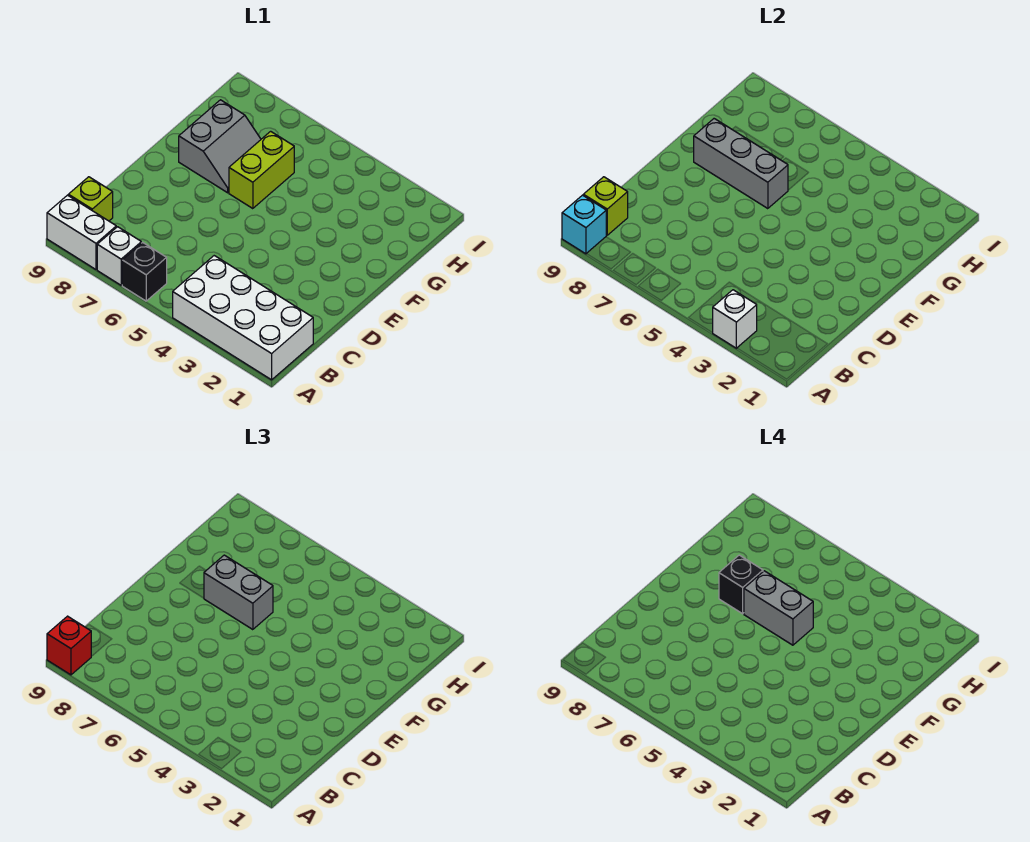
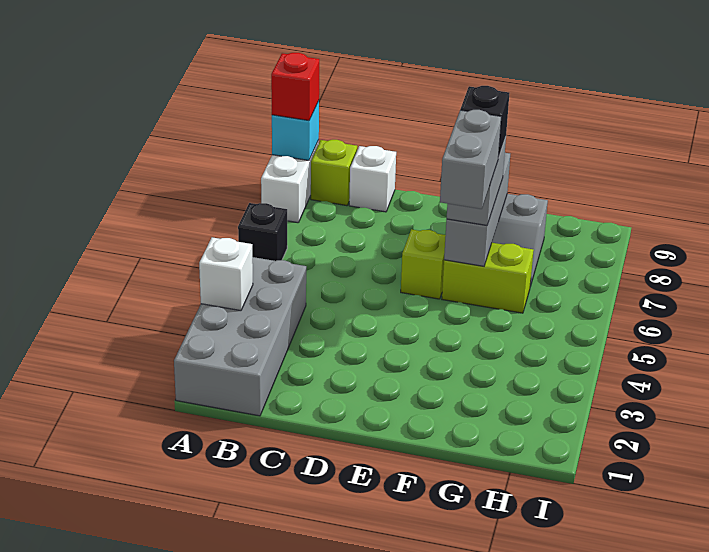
white 2x4 brick [173,256,313,380] -> grey 2x4 brick [174,257,306,416]
white 1x1 brick [97,227,141,285] -> white 1x1 brick moved to [349,146,396,212]
lime 1x1 brick [583,177,628,235] -> lime 1x1 brick moved to [401,229,446,299]

